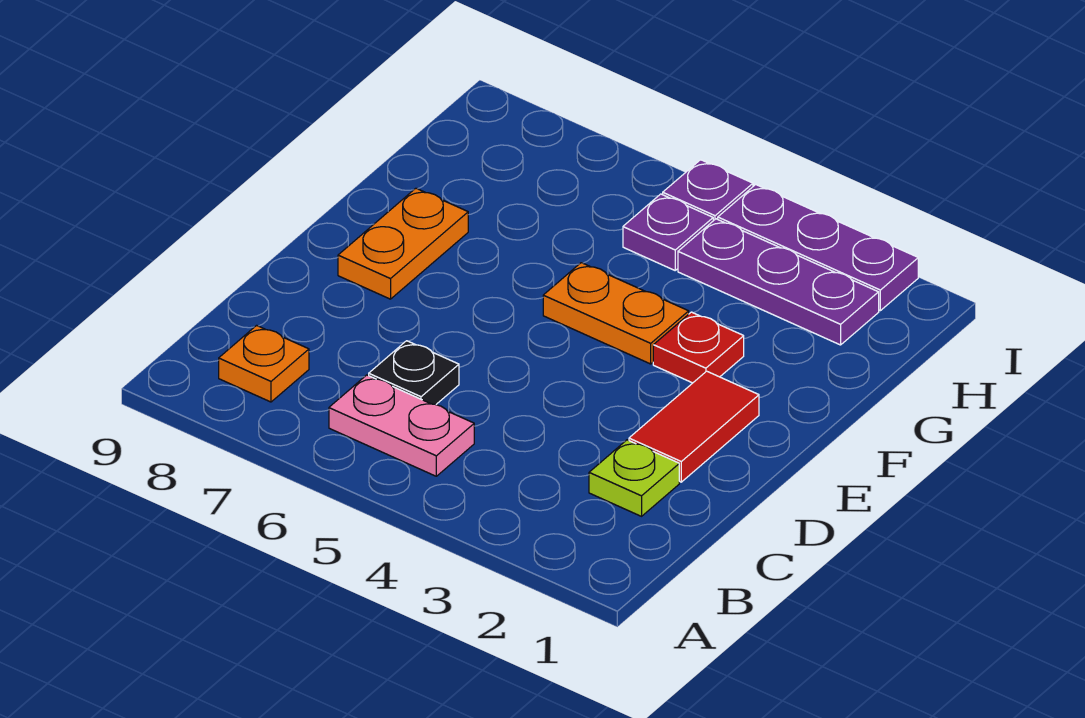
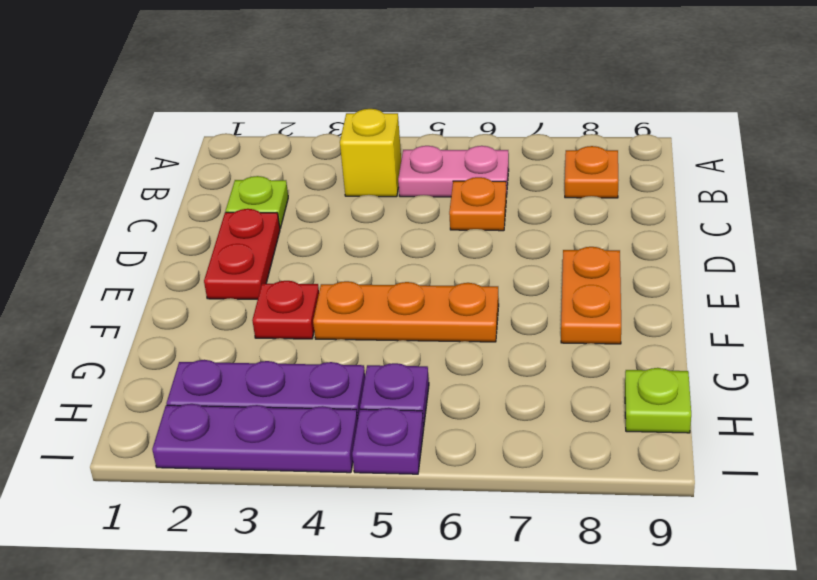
none -> yellow 1x1 brick [340,109,401,197]
black 1x1 plate [369,341,459,405] -> orange 1x1 plate [449,177,506,231]
red 1x2 tile [629,371,759,482] -> red 1x2 plate [204,209,280,299]
orange 1x2 plate [543,263,689,364] -> orange 1x3 plate [313,281,499,342]
none -> lime 1x1 plate [625,368,691,433]

